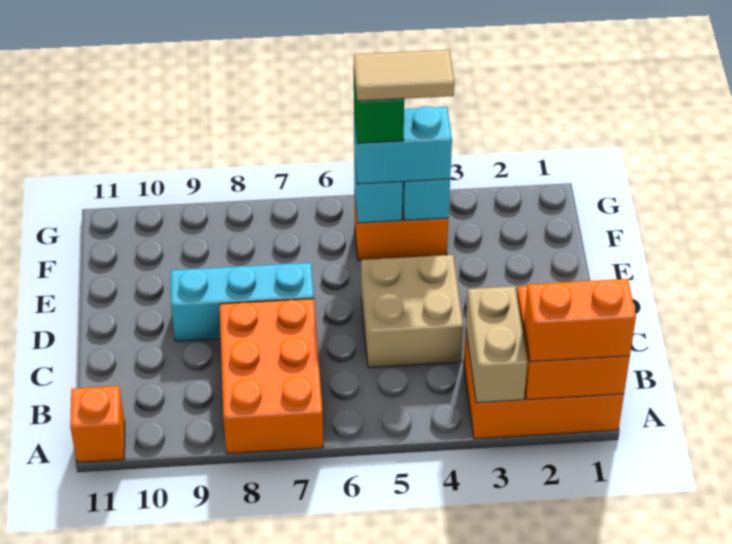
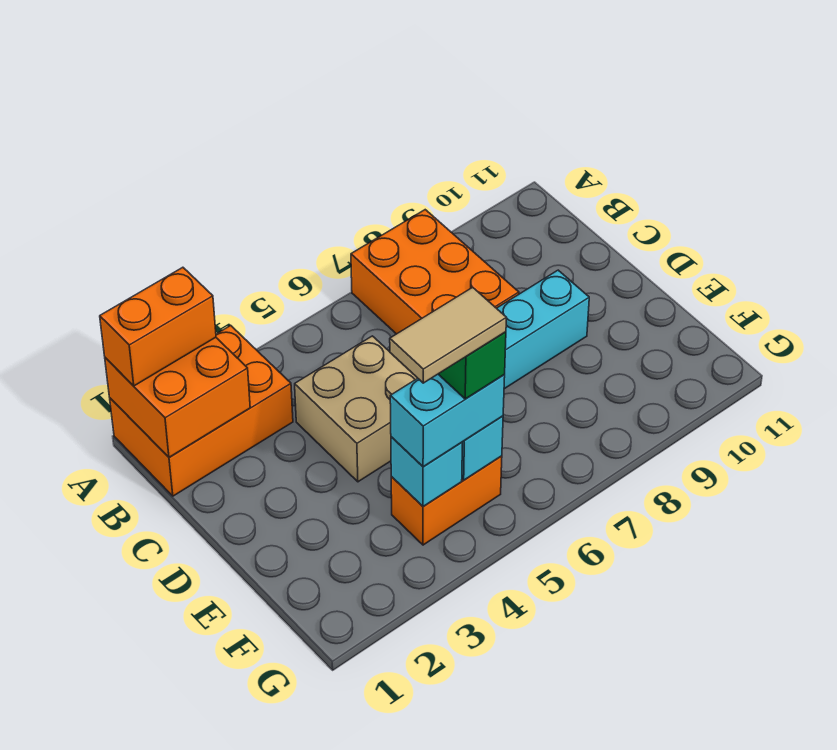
tan 1x2 brick [466,286,528,403] -> none
orange 1x1 brick [70,386,125,463] -> none

